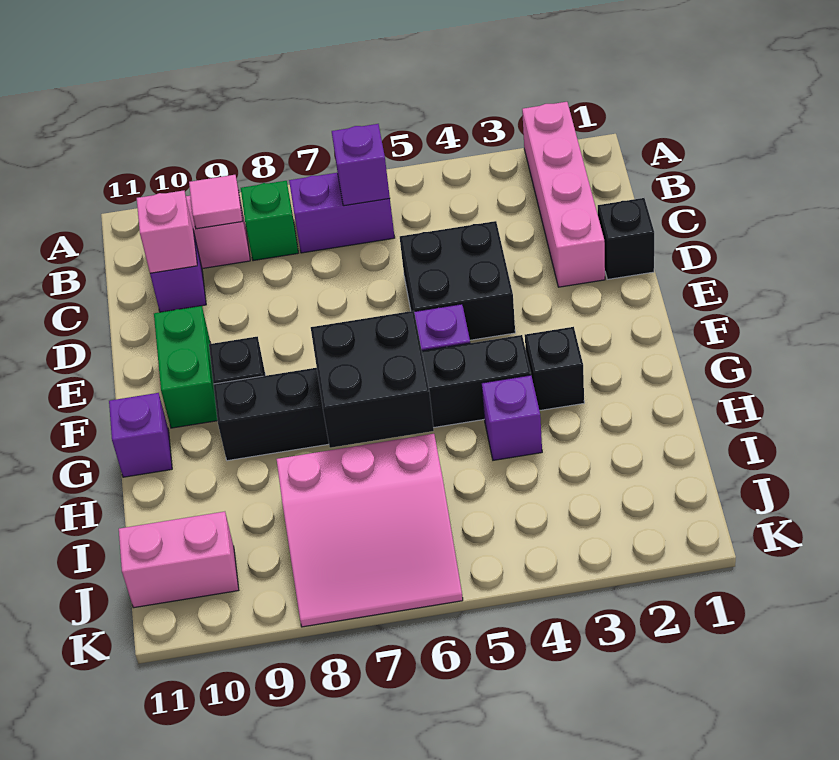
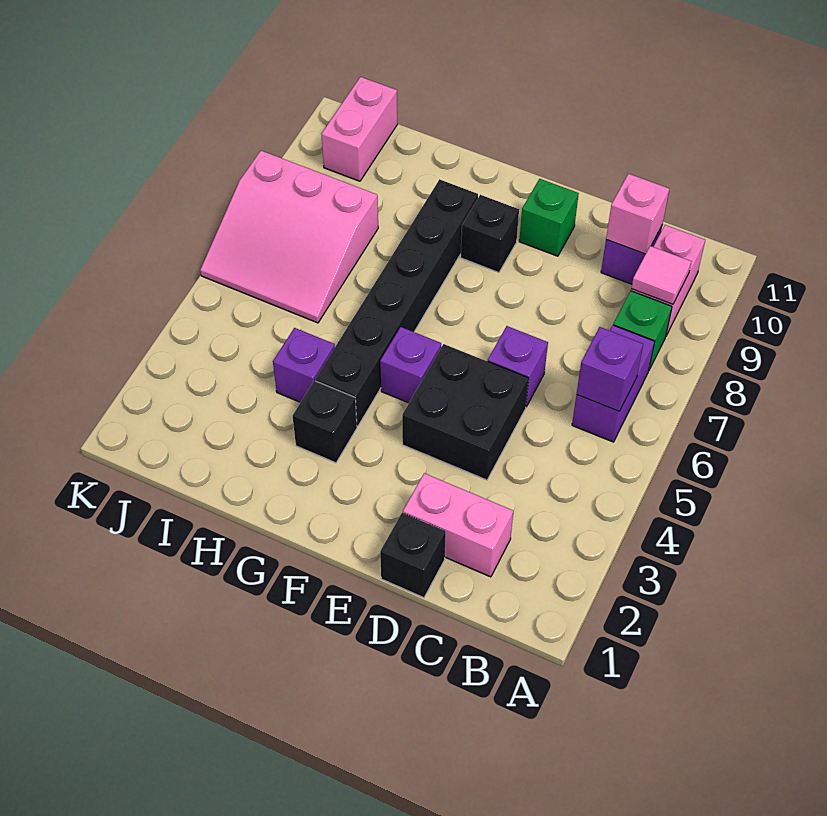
pink 1x4 brick [522,102,605,287] -> pink 1x2 brick [403,473,513,577]
green 1x2 brick [154,306,217,428] -> green 1x1 brick [519,179,579,256]
black 2x2 brick [311,311,434,448] -> none
purple 1x1 brick [109,393,172,477] -> purple 1x1 brick moved to [488,326,548,407]
pink 3x3 slope [277,434,463,627] -> pink 3x3 slope turned to [200,151,378,323]

